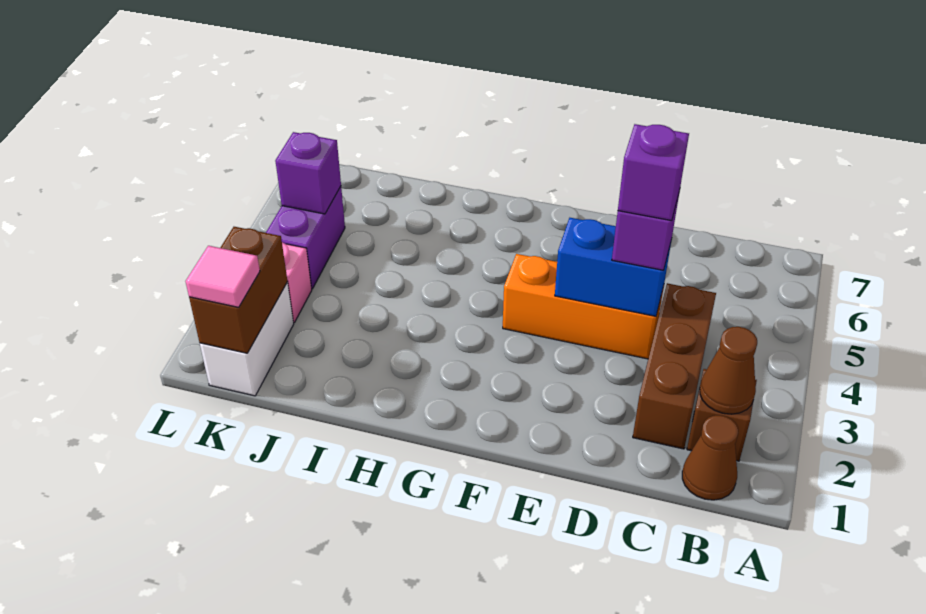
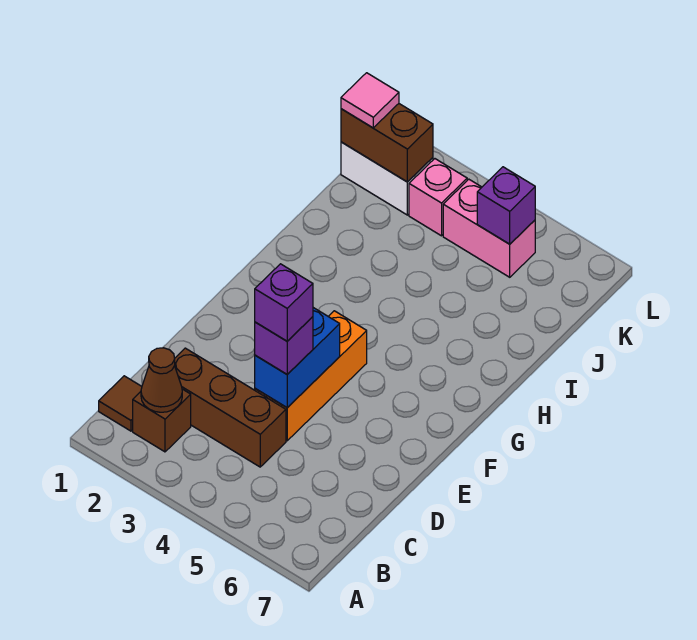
brown 1x1 cone [682,415,738,500] -> brown 1x1 tile [99,376,142,431]
purple 1x2 brick [266,187,345,289] -> pink 1x2 brick [443,179,535,277]

